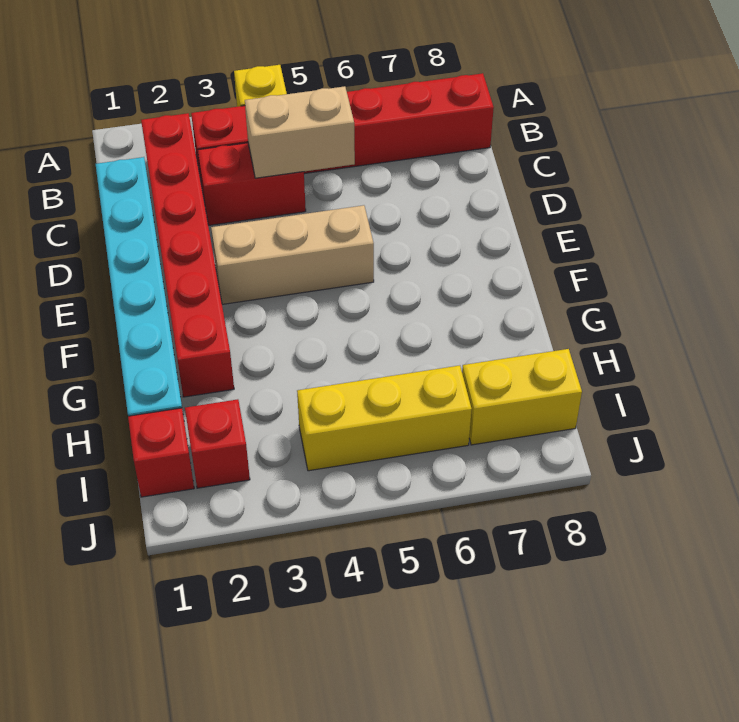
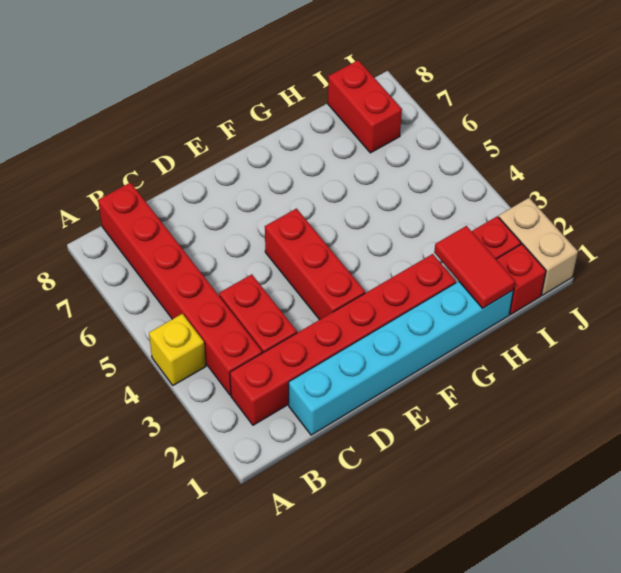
tan 1x2 brick [245,86,355,178] -> tan 1x2 brick moved to [499,198,578,295]
tan 1x3 brick [211,205,374,304] -> red 1x3 brick [265,209,365,320]
none -> red 1x2 tile [434,226,515,308]
yellow 1x3 brick [297,365,472,471] -> none
yellow 1x2 brick [462,349,582,445] -> red 1x2 brick [328,60,402,153]

